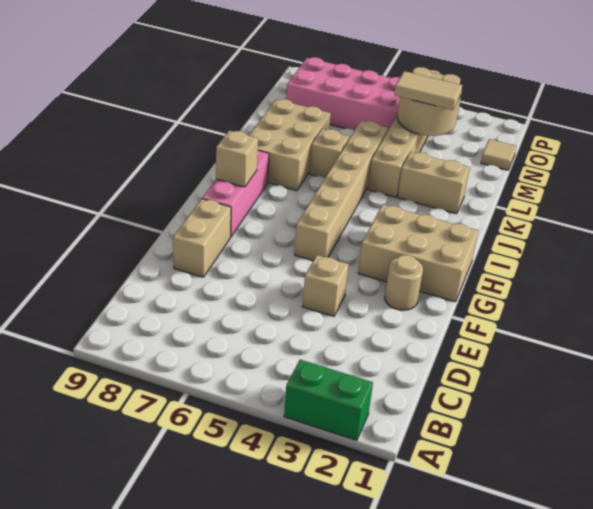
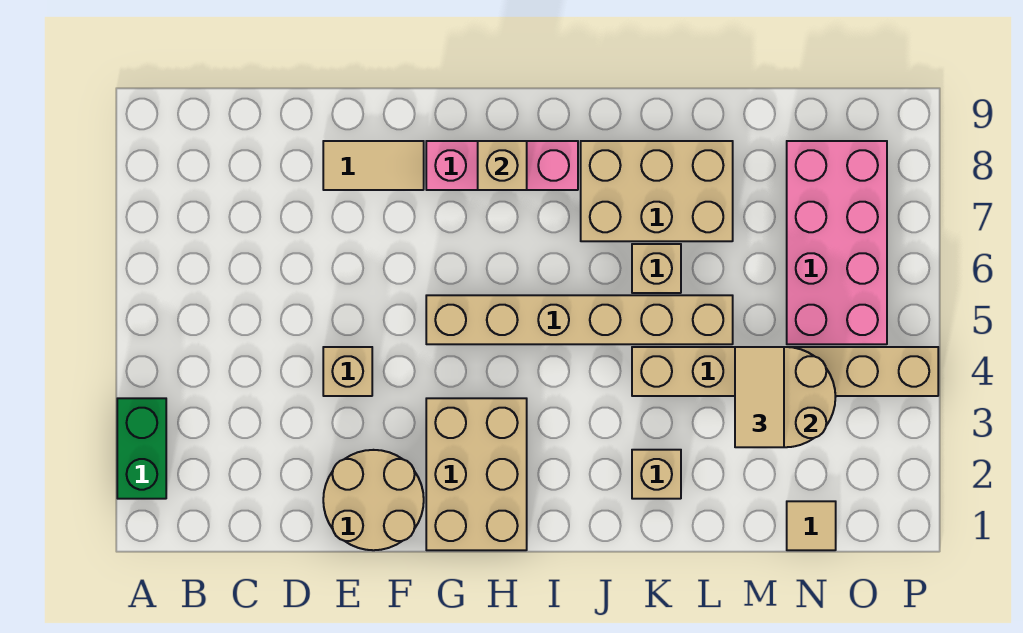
tan 1x2 brick [173,199,231,277] -> tan 1x2 tile [323,141,424,190]
tan 1x1 round brick [385,255,423,310] -> tan 2x2 round brick [323,450,424,550]
tan 1x2 brick [398,152,470,214] -> tan 1x1 brick [632,450,681,499]

